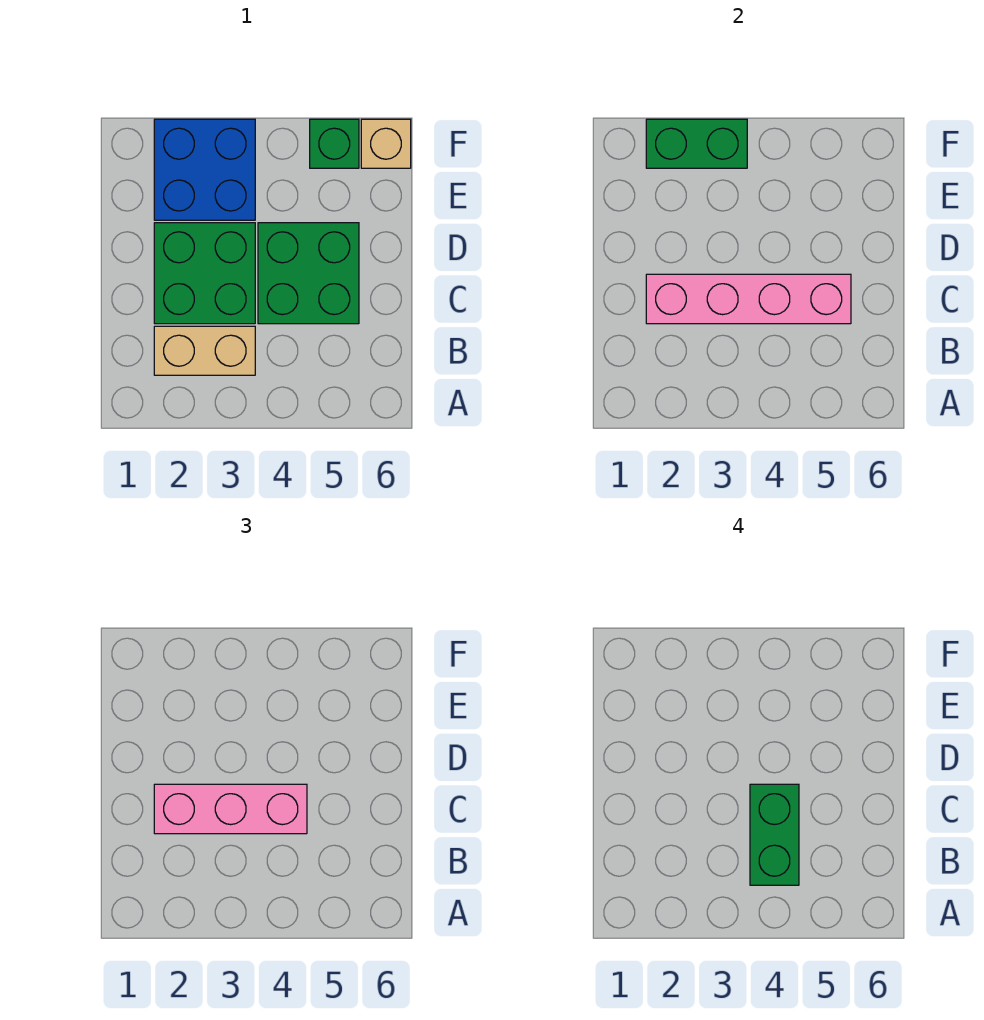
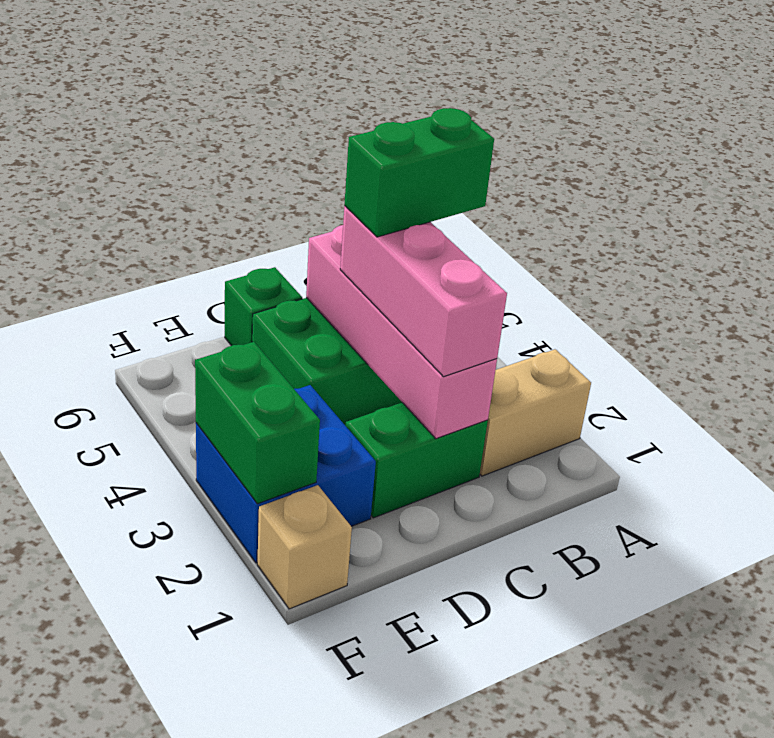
tan 1x2 brick [154,326,255,375] -> tan 1x2 brick turned to [480,349,591,476]
green 2x2 brick [154,223,255,324] -> green 1x2 brick [345,403,488,518]
green 1x1 brick [310,119,359,168] -> green 1x1 brick moved to [225,267,302,346]
tan 1x1 brick [361,119,411,168] -> tan 1x1 brick moved to [257,485,352,609]

